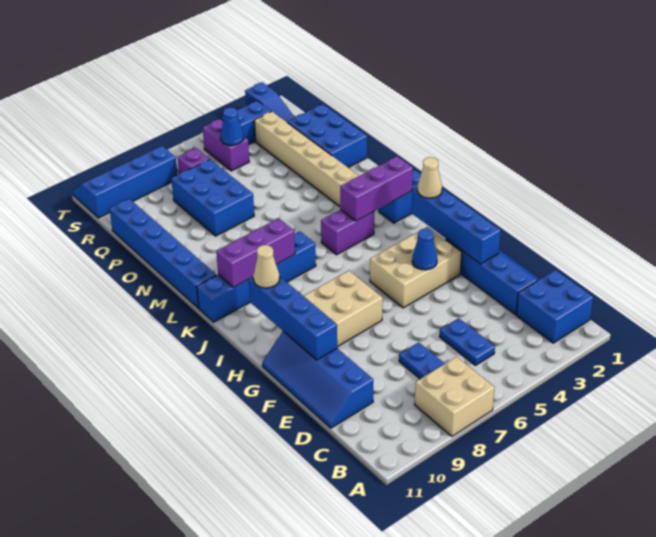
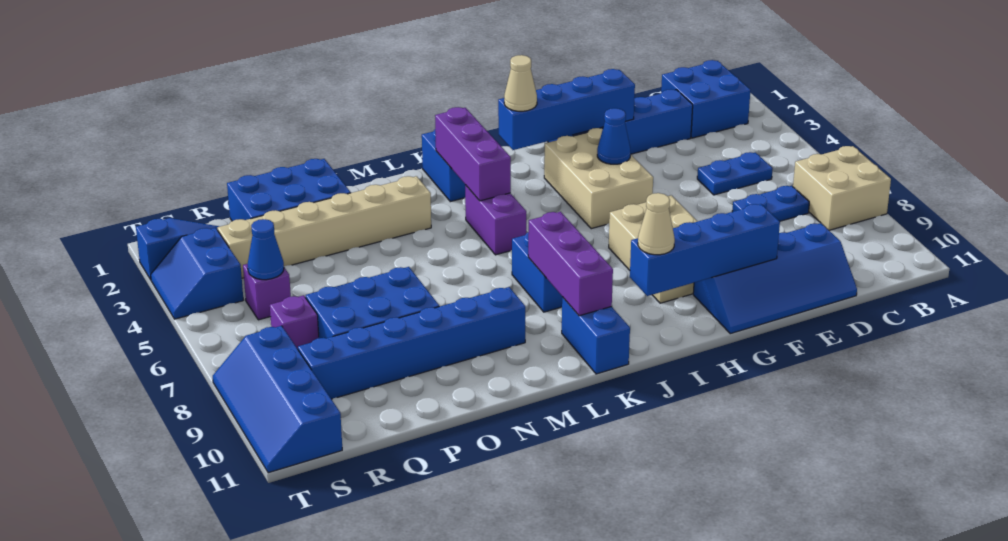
blue 1x6 brick [110,199,217,308] -> blue 1x6 brick moved to [298,287,525,399]
purple 1x2 brick [203,119,249,171] -> purple 1x1 brick [243,264,291,320]

